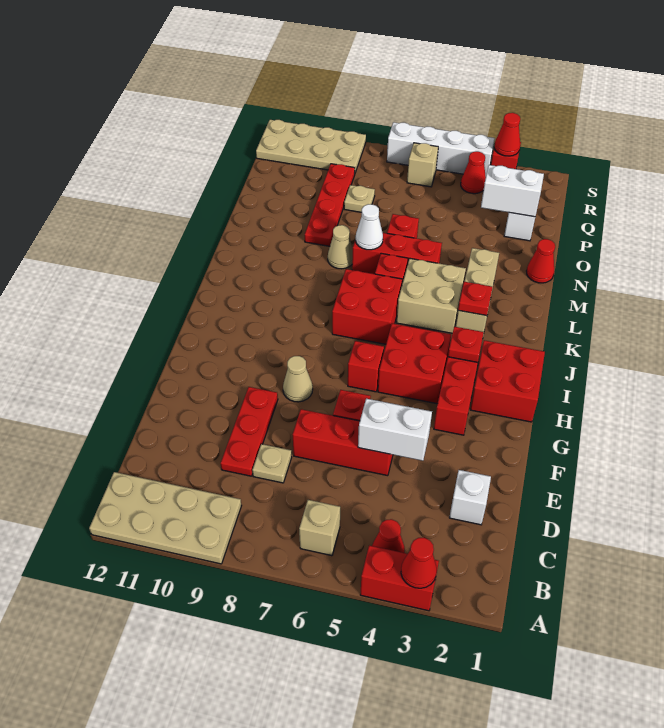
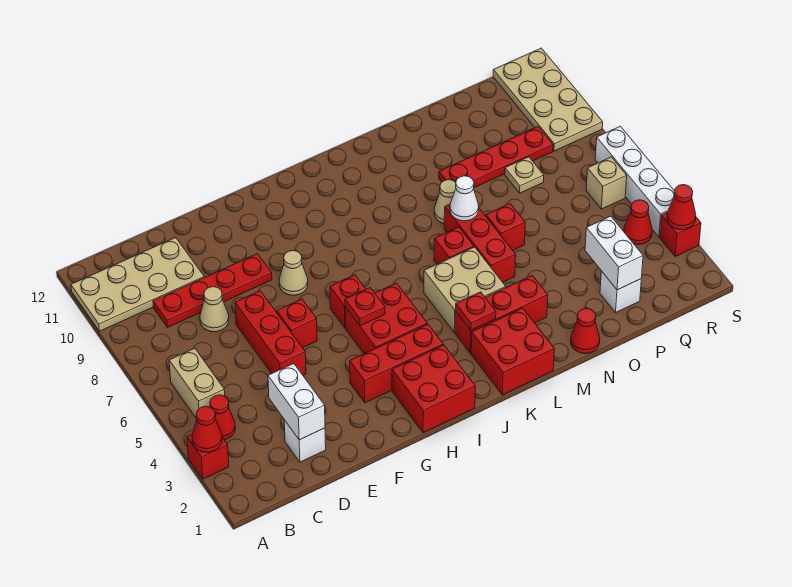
red 1x2 brick [360,545,439,611] -> red 1x1 brick [187,434,229,479]
tan 2x4 plate [89,472,242,564] -> tan 2x4 plate turned to [71,237,204,331]
tan 1x1 brick [299,500,340,556] -> tan 1x2 brick [169,348,225,417]
tan 1x1 plate [252,444,292,483] -> tan 1x1 cone [200,287,229,332]
red 1x3 plate [221,387,278,476] -> red 1x4 plate [153,254,272,328]
white 1x2 brick [358,399,432,461] -> white 1x2 brick moved to [268,363,325,440]
red 1x1 plate [448,327,484,362] -> red 1x1 plate moved to [345,288,385,326]
red 2x2 brick [332,269,402,344] -> red 2x2 brick moved to [471,308,554,395]
tan 1x3 brick [456,248,499,332] -> red 1x3 brick [455,275,548,353]

